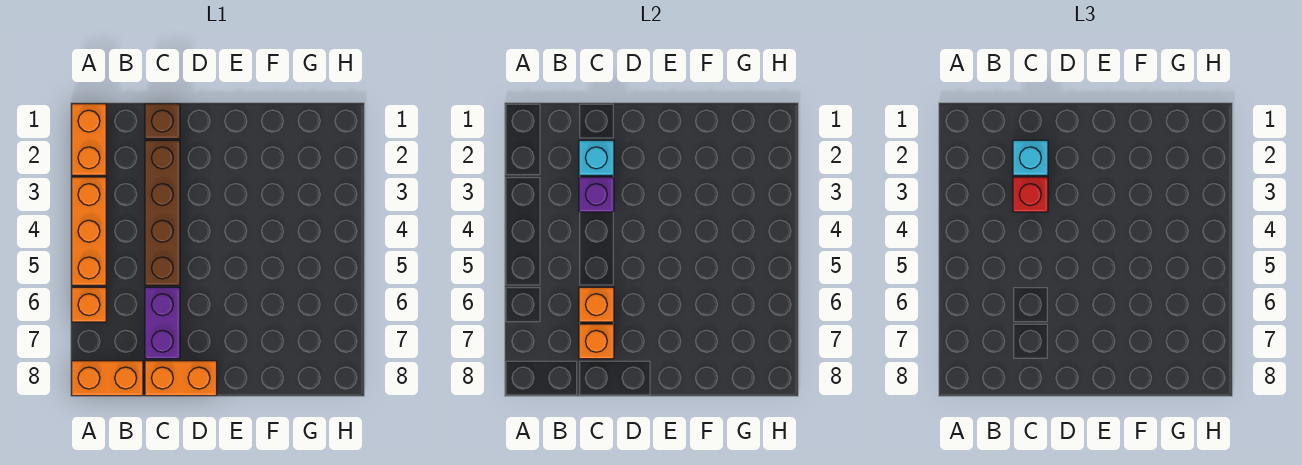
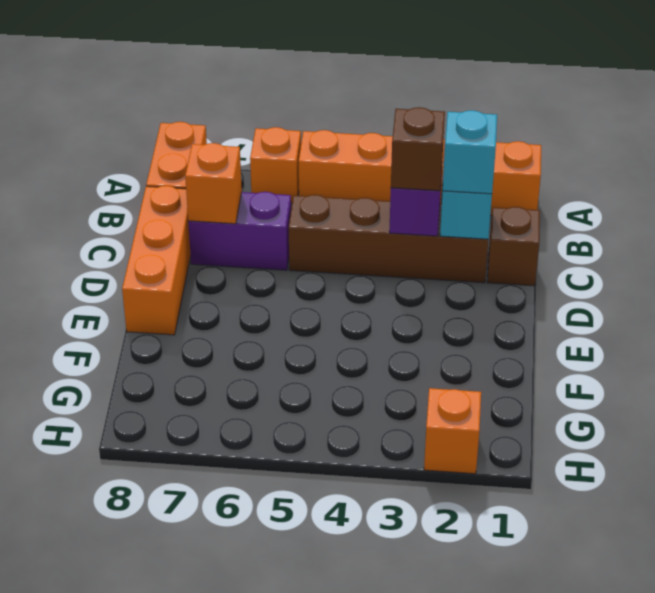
red 1x1 brick [1013,177,1048,212] -> brown 1x1 brick [391,107,445,191]
orange 1x1 brick [579,287,614,322] -> orange 1x1 brick moved to [424,388,481,474]
orange 1x2 brick [145,361,217,396] -> orange 1x3 brick [122,186,191,335]

